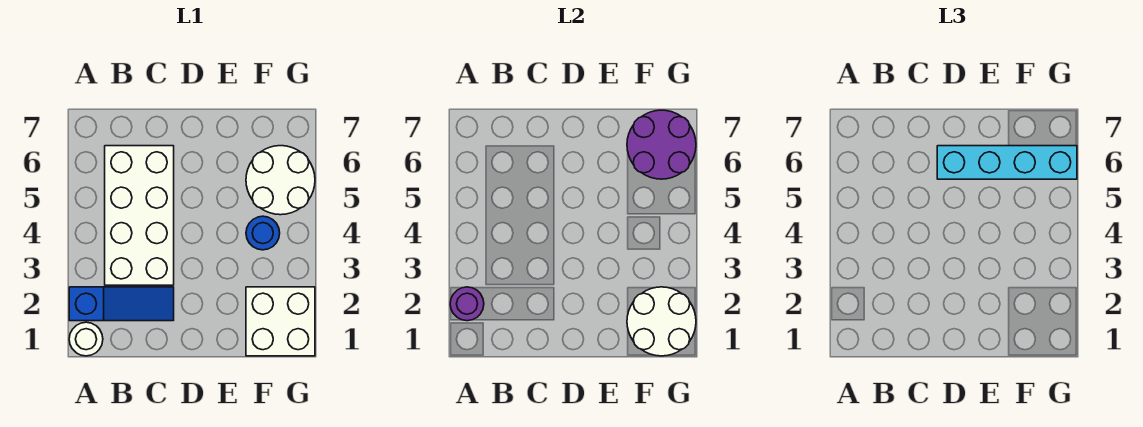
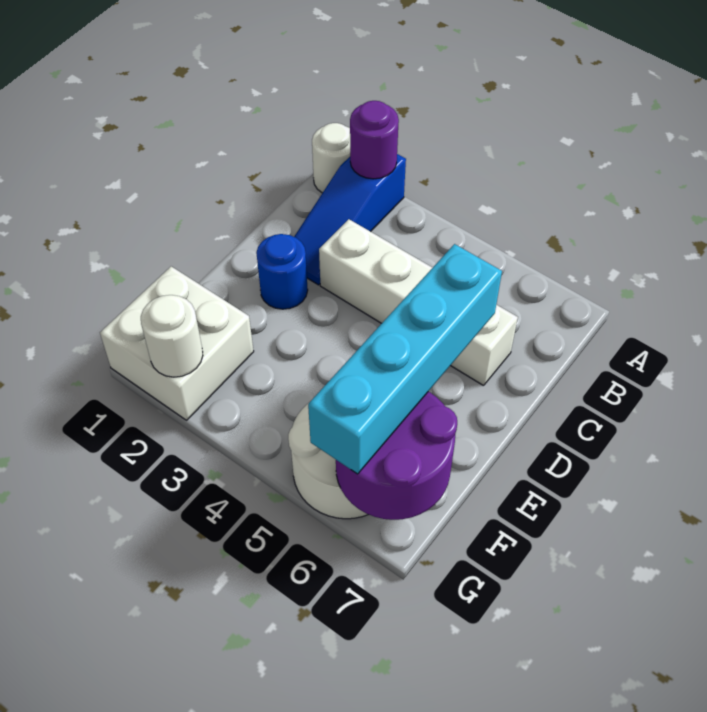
white 2x4 brick [105,146,174,285] -> white 1x4 brick [319,219,518,386]
white 2x2 round brick [627,287,696,356] -> white 1x1 round brick [141,295,203,377]
blue 1x1 round brick [246,216,280,250] -> blue 1x1 round brick moved to [256,234,308,309]

